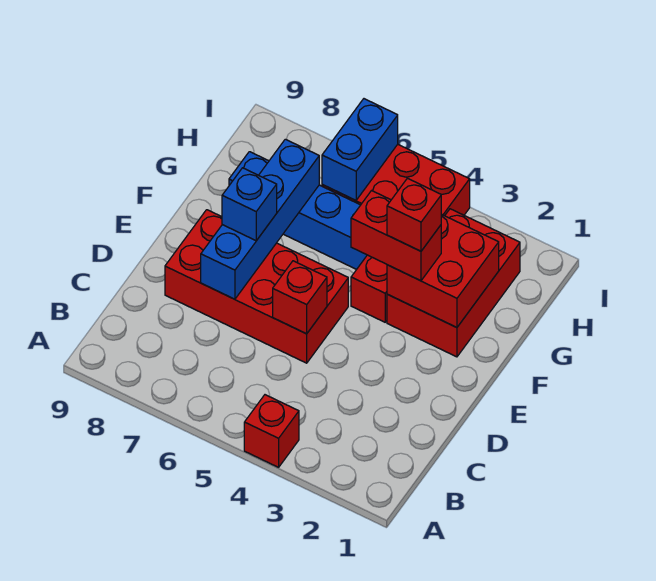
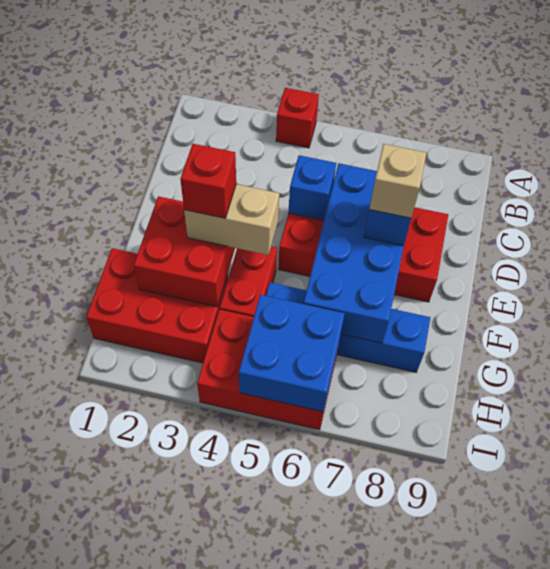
red 1x1 brick [273,261,327,334] -> blue 1x1 brick [288,155,336,220]
blue 1x4 brick [201,139,319,299] -> blue 2x4 brick [304,163,404,343]
none -> tan 1x1 brick [369,144,426,218]
red 2x3 brick [387,209,520,357] -> red 2x3 brick turned to [86,248,228,363]
red 1x2 brick [351,191,441,281] -> tan 1x2 brick [184,184,279,255]
blue 1x2 brick [322,99,398,200] -> blue 2x2 brick [239,295,345,412]

